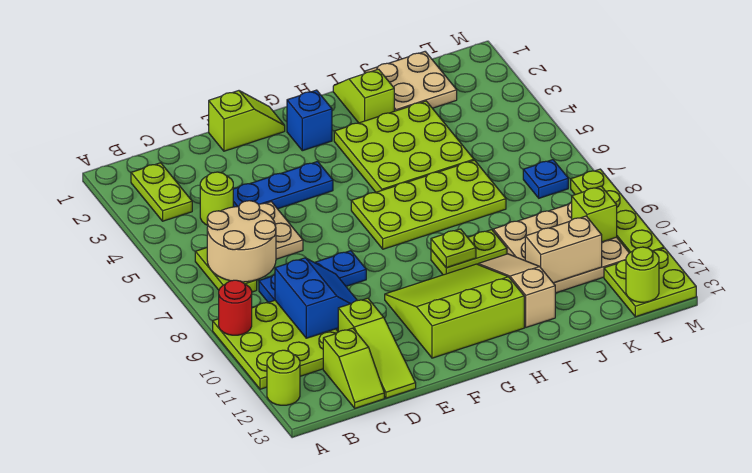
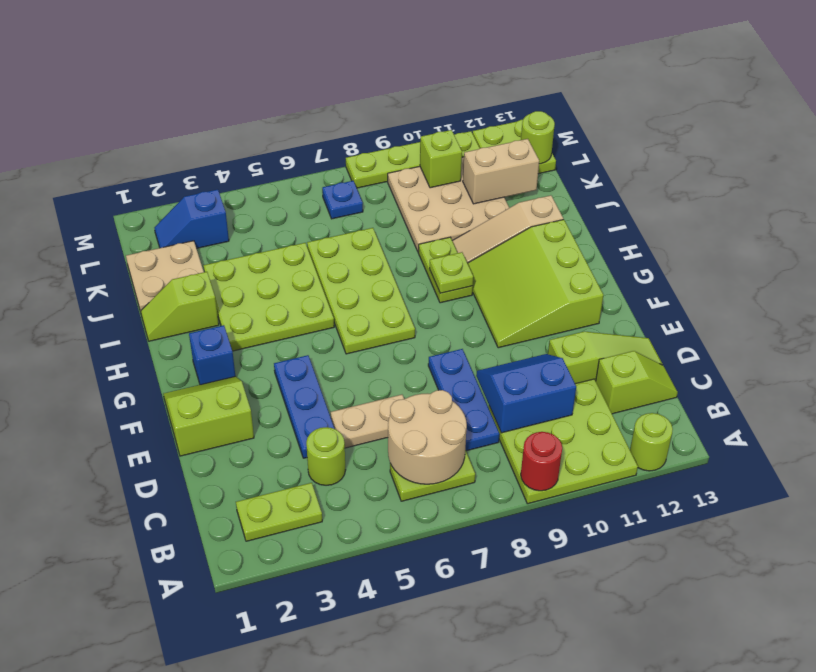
lime 1x2 slope [209,91,285,151] -> lime 2x2 slope [163,376,254,456]
tan 1x2 brick [525,216,602,283] -> tan 1x2 brick turned to [463,139,539,204]
none -> blue 1x2 slope [154,189,229,248]

